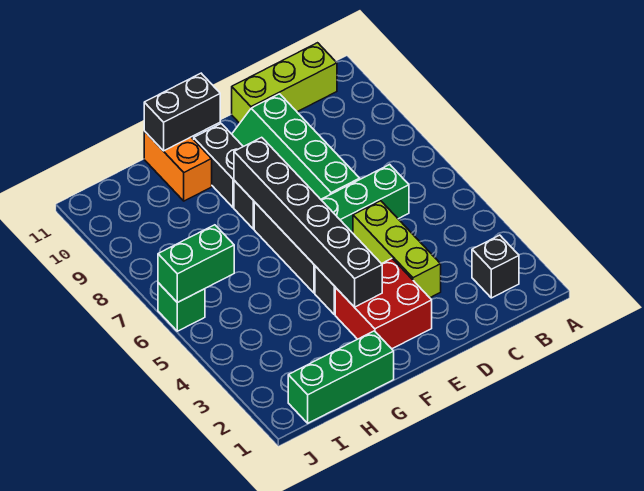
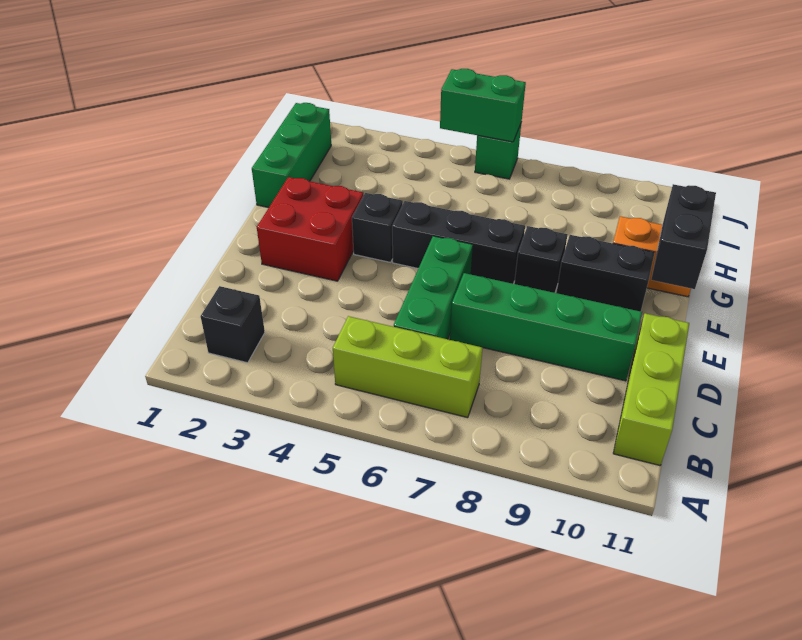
lime 1x3 brick [353,201,441,298] -> lime 1x3 brick moved to [333,316,482,418]
black 1x6 brick [234,137,382,307] -> none
green 1x2 brick [158,225,234,303] -> green 1x2 brick turned to [440,69,526,142]

